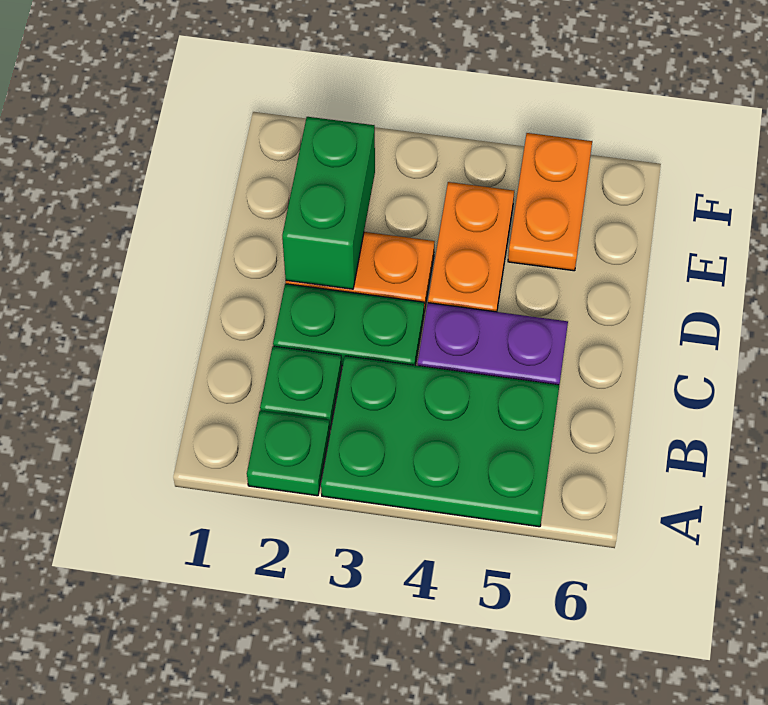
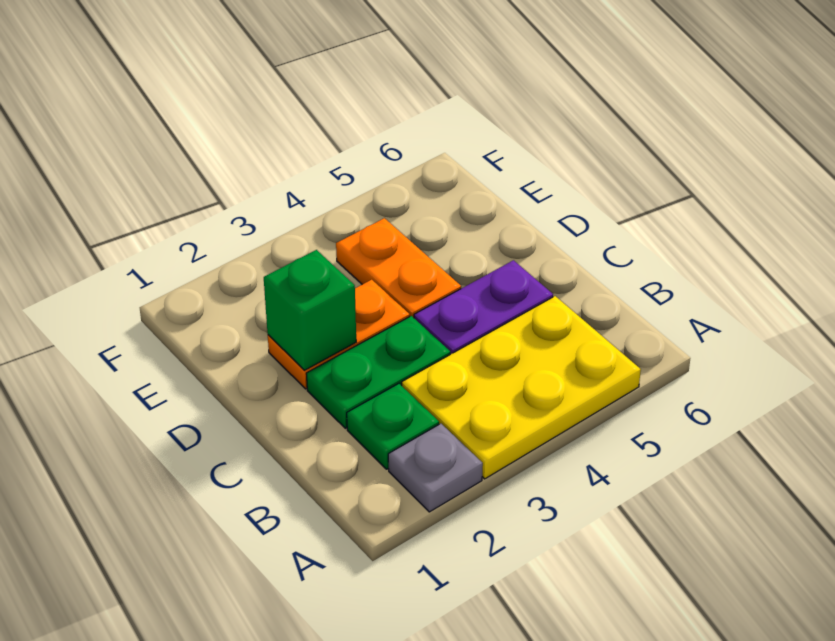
green 1x1 plate [247,411,330,496] -> grey 1x1 plate [388,424,483,512]
green 2x3 plate [321,356,559,527] -> yellow 2x3 plate [402,296,641,479]
green 1x2 brick [282,117,375,289] -> green 1x1 brick [264,250,356,370]
orange 1x2 plate [508,133,592,271] -> none

